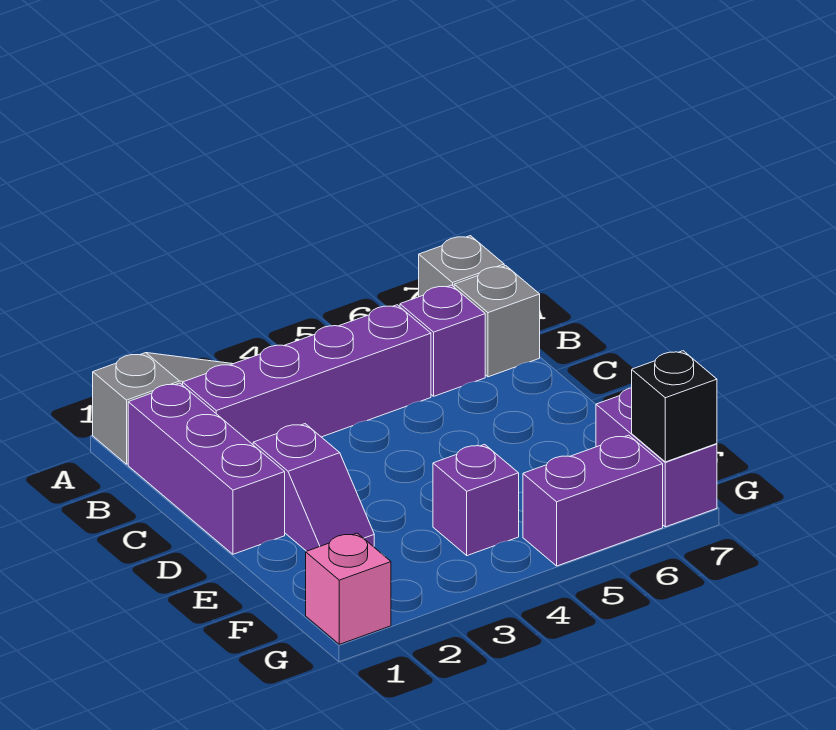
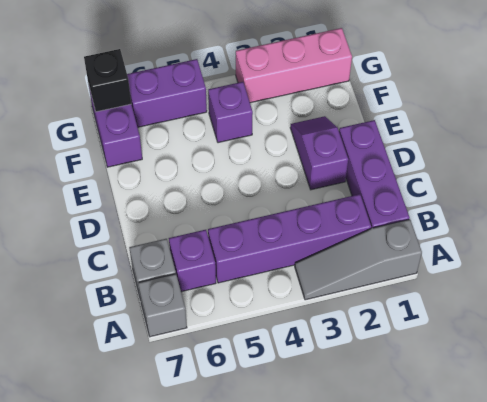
pink 1x1 brick [306,533,391,644] -> pink 1x3 brick [236,28,352,103]

